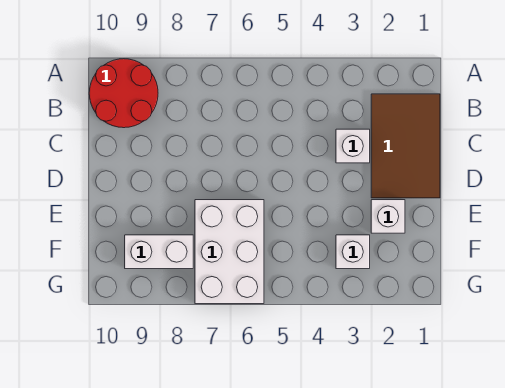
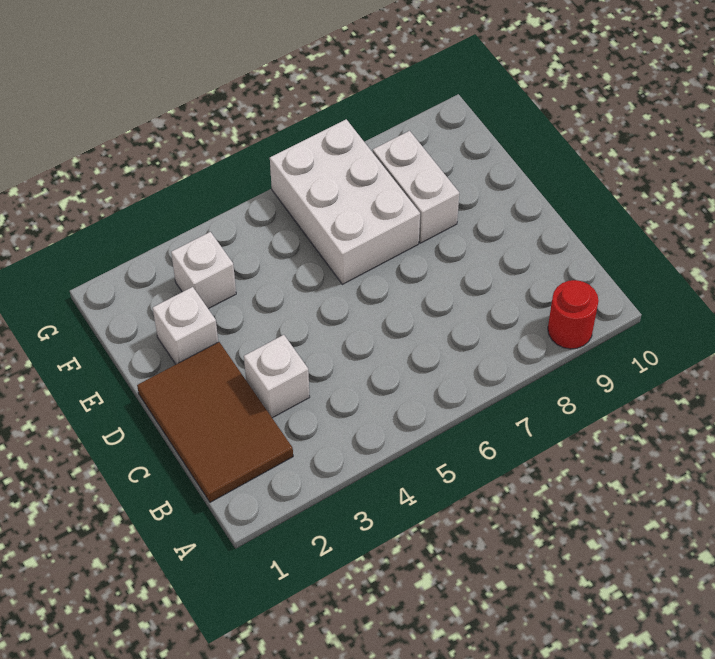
red 2x2 round brick [89,59,158,128] -> red 1x1 round brick [548,280,599,349]
white 1x2 brick [125,235,193,269] -> white 1x2 brick turned to [373,131,459,243]

